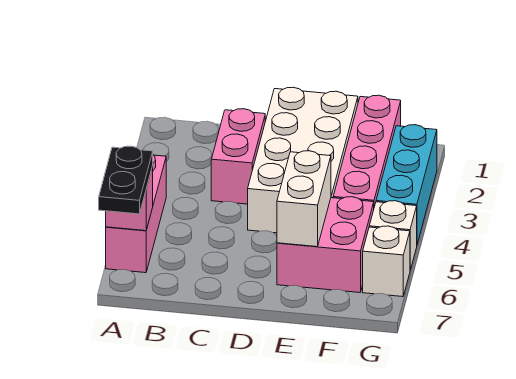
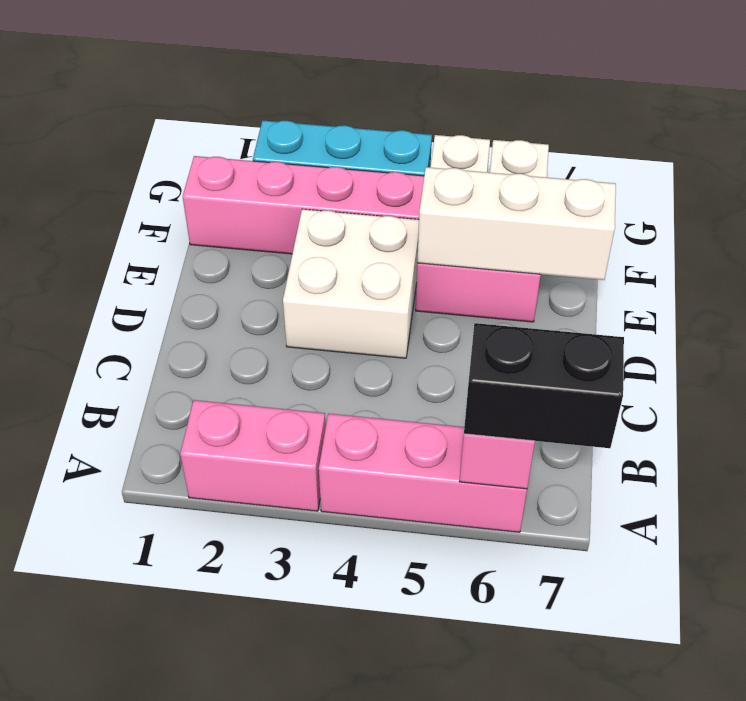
black 1x2 plate [99,146,153,214] -> black 1x2 brick [464,323,624,448]
pink 1x2 brick [211,109,265,204] -> pink 1x2 brick moved to [180,400,326,511]
white 2x4 brick [248,87,358,233] -> white 2x2 brick [283,209,419,358]
white 1x2 brick [277,151,331,247] -> white 1x3 brick [417,167,616,280]

